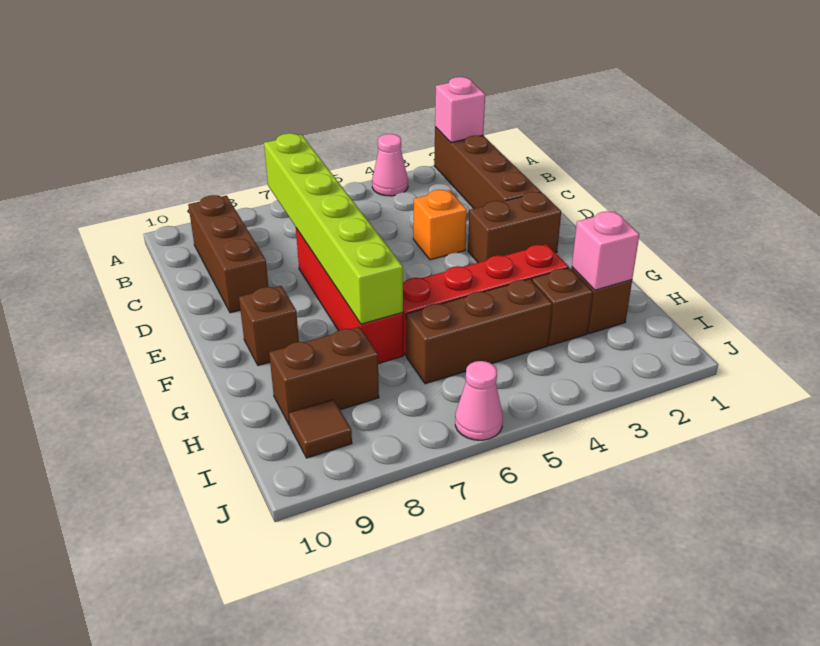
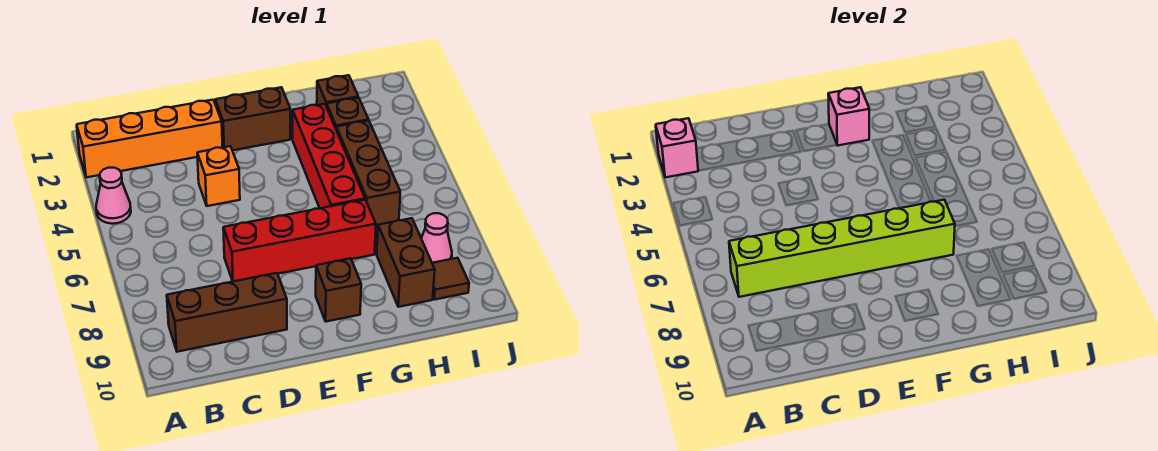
brown 1x4 brick [434,127,540,209] -> orange 1x4 brick [77,100,223,177]
brown 1x2 brick [468,192,561,263] -> brown 1x2 brick turned to [215,87,290,150]
pink 1x1 brick [572,211,639,290] -> pink 1x1 brick moved to [828,87,869,146]
pink 1x1 cone [455,361,503,440] -> pink 1x1 cone moved to [421,213,452,263]

